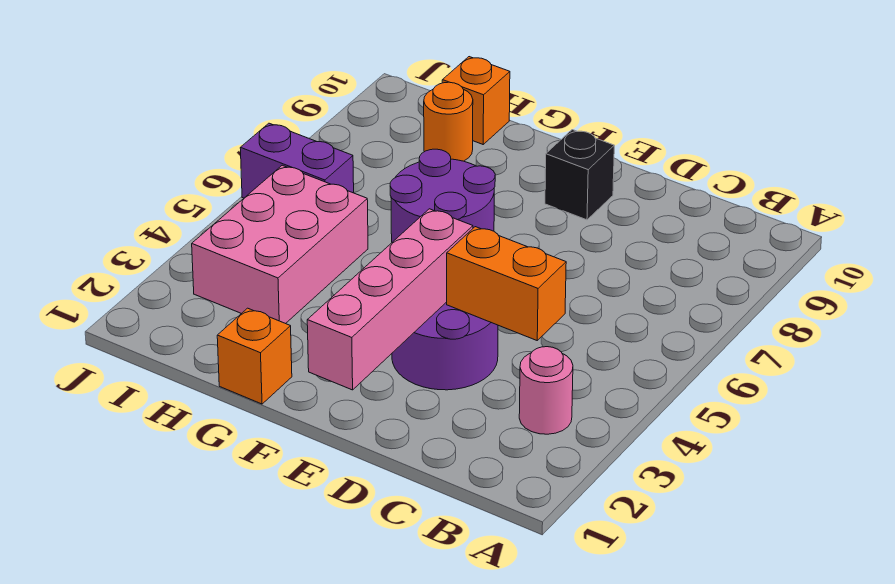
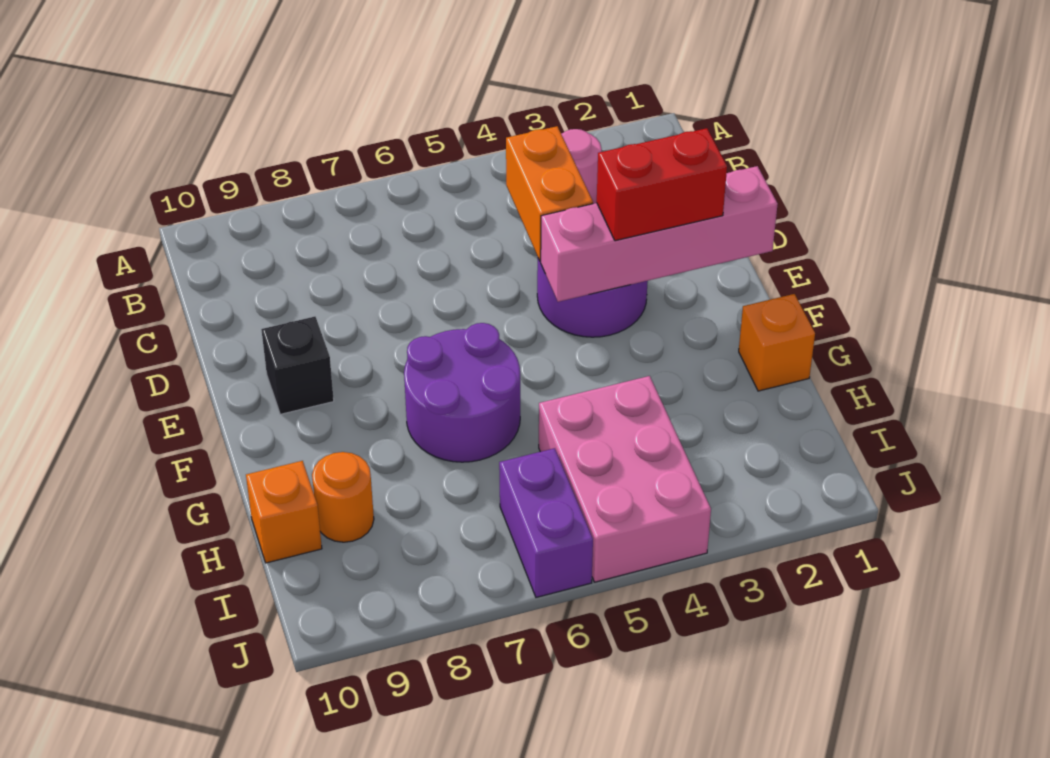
none -> red 1x2 brick [597,128,727,241]
pink 2x3 brick [192,165,368,324] -> pink 2x3 brick turned to [539,376,711,582]

